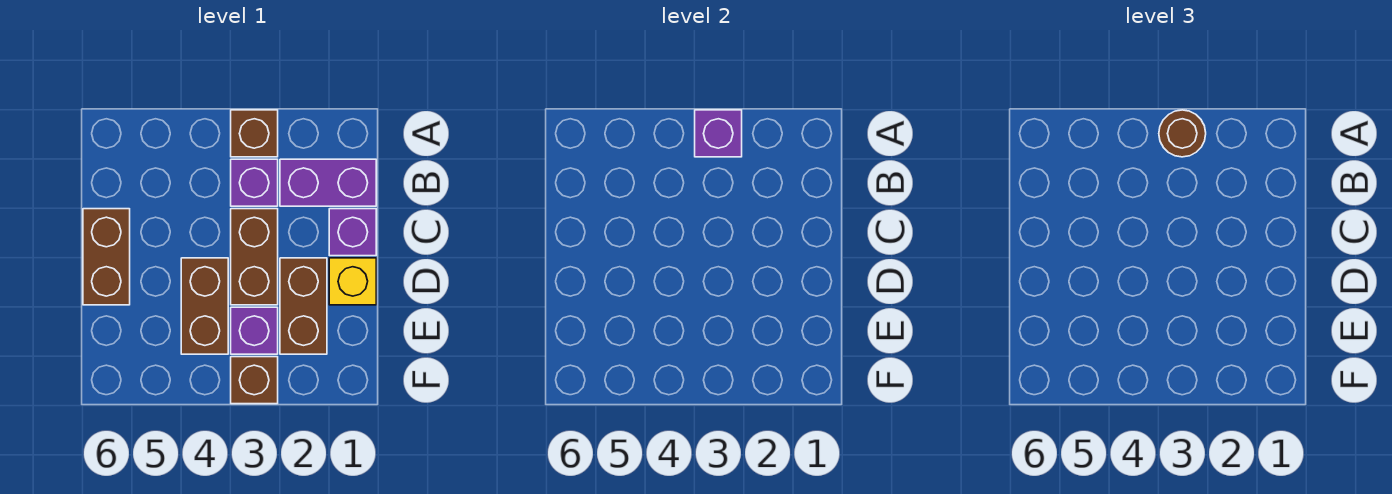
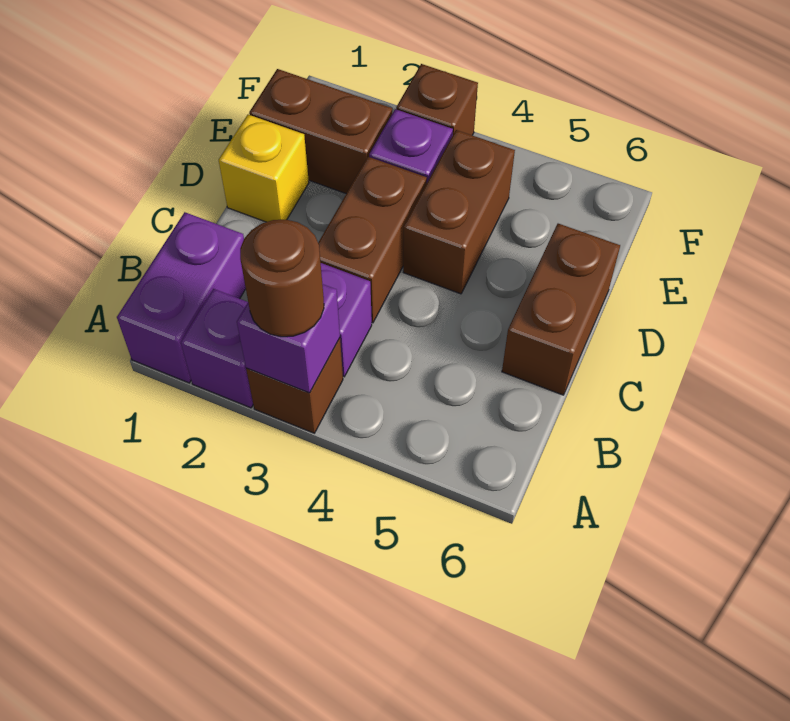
purple 1x2 brick [280,159,376,206] -> purple 1x2 brick turned to [117,212,246,383]
purple 1x1 brick [329,209,376,256] -> purple 1x1 brick moved to [181,289,253,408]
brown 1x2 brick [280,258,327,354] -> brown 1x2 brick turned to [249,69,392,194]

